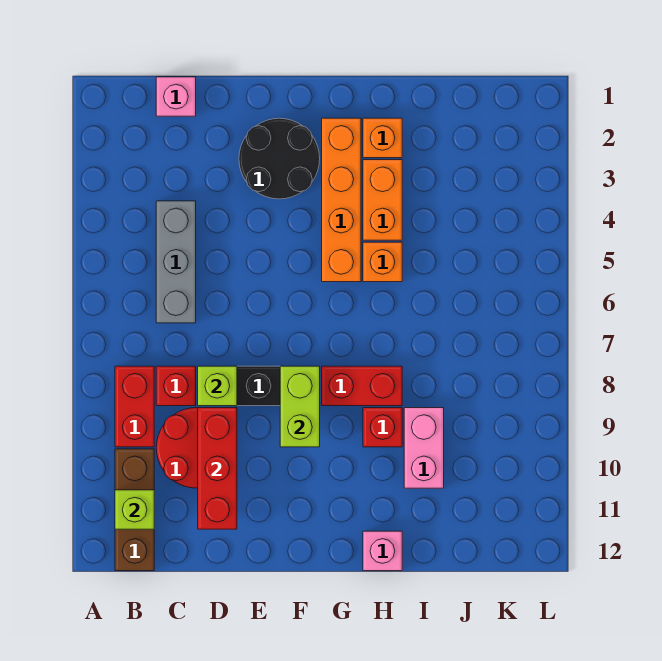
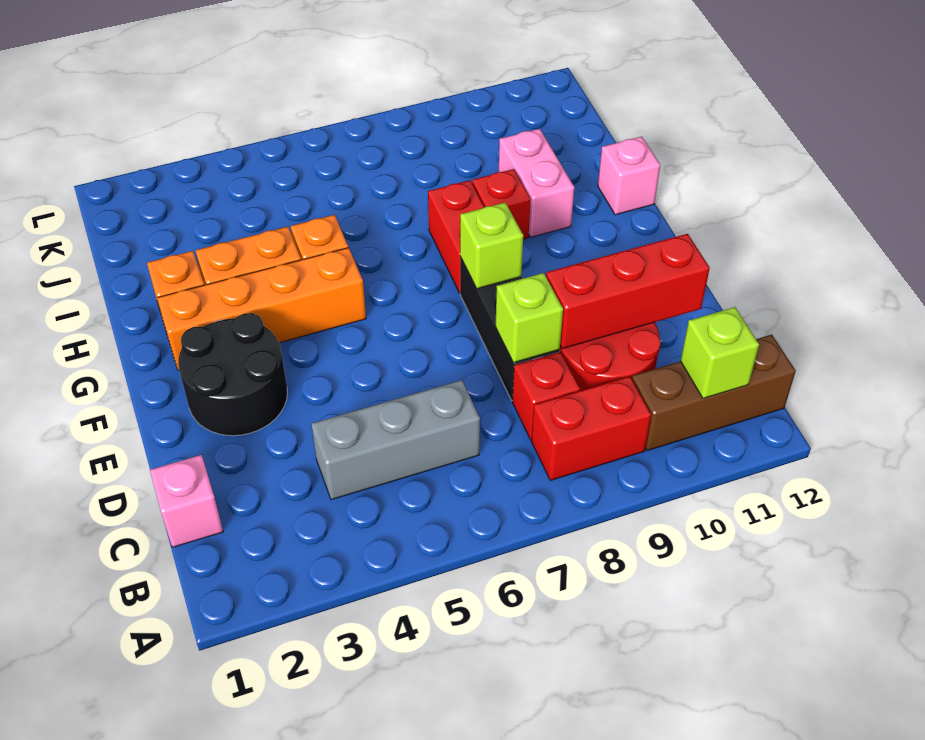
lime 1x2 brick [280,366,320,447] -> lime 1x1 brick [460,202,523,289]
pink 1x2 brick [404,408,444,488] -> pink 1x2 brick turned to [499,129,575,237]

